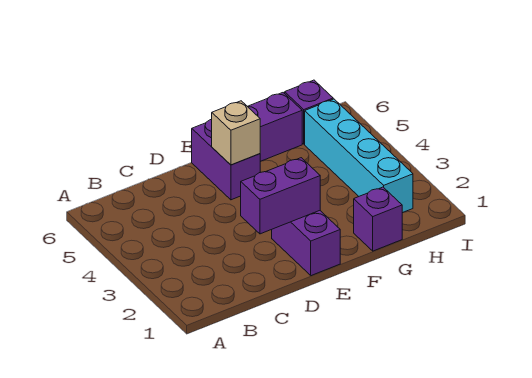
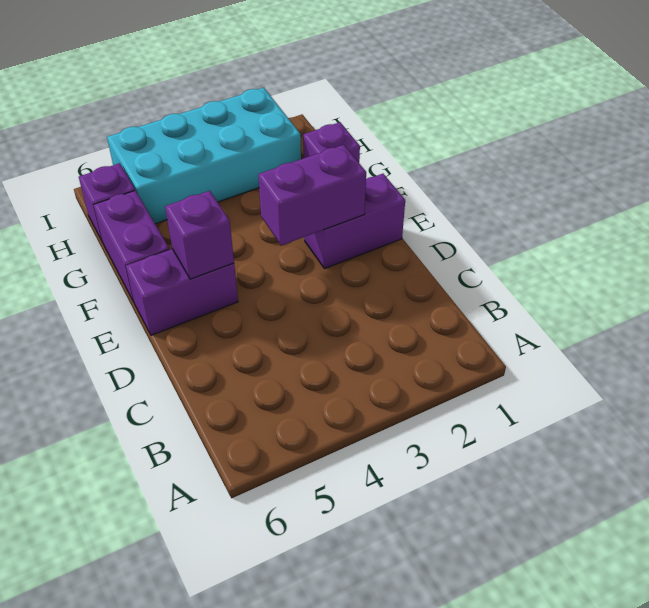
purple 1x2 brick [241,158,320,234] -> purple 1x2 brick turned to [258,145,366,245]
tan 1x1 brick [212,101,260,165] -> purple 1x1 brick [165,191,234,279]
cyan 1x4 brick [305,99,413,213] -> cyan 2x4 brick [107,88,301,224]

